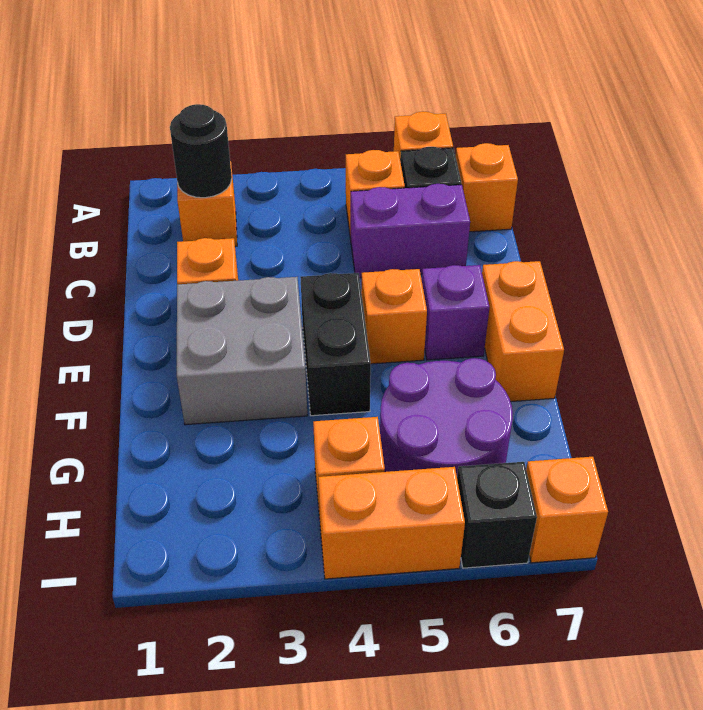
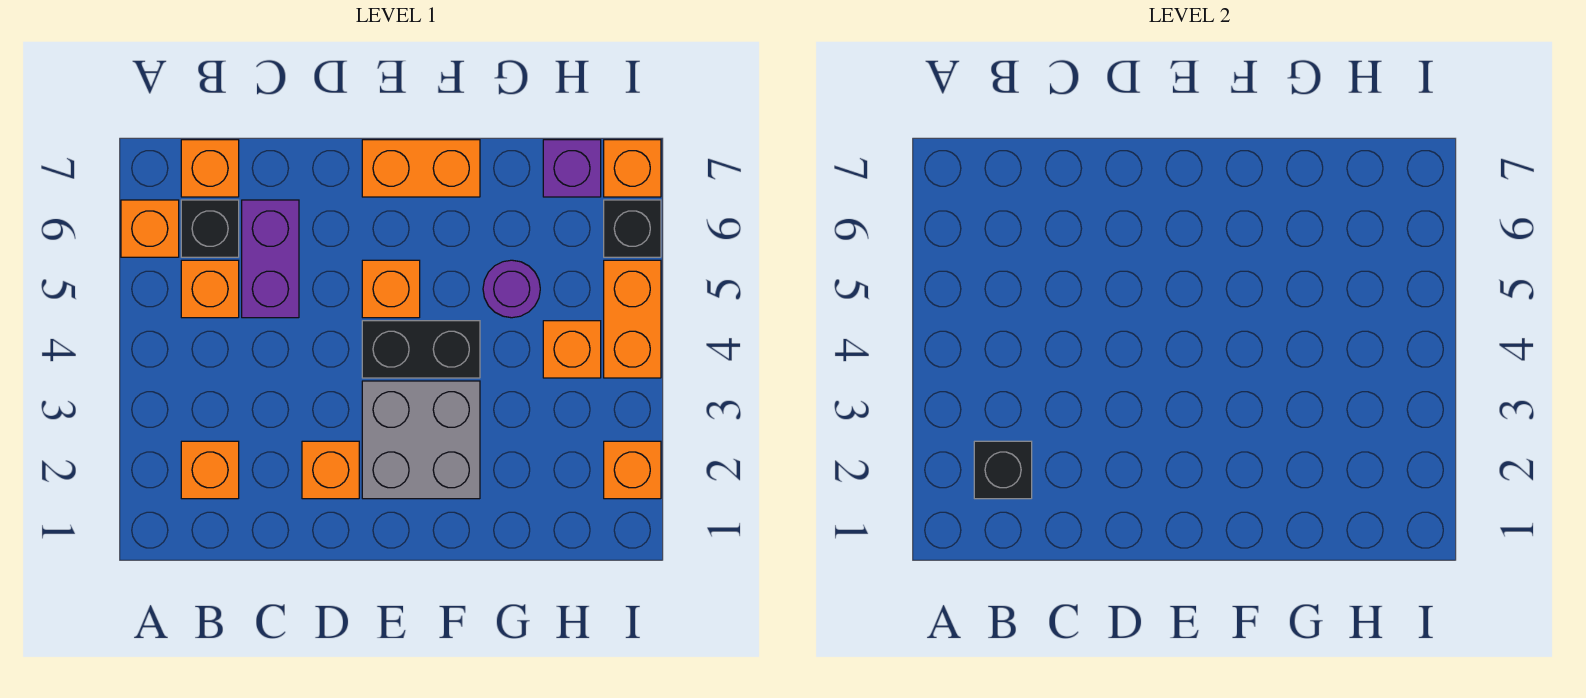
black 1x1 round brick [170,104,232,198] -> black 1x1 brick [974,441,1032,499]
purple 1x1 brick [422,265,489,360] -> purple 1x1 brick moved to [543,140,601,197]
purple 2x2 round brick [380,358,513,475] -> purple 1x1 round brick [483,260,540,318]
none -> orange 1x1 brick [604,441,661,499]

